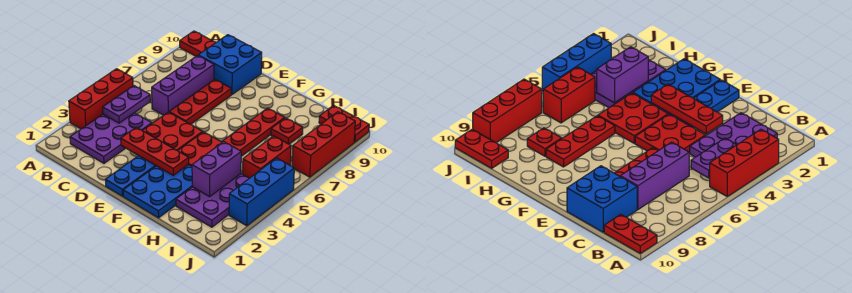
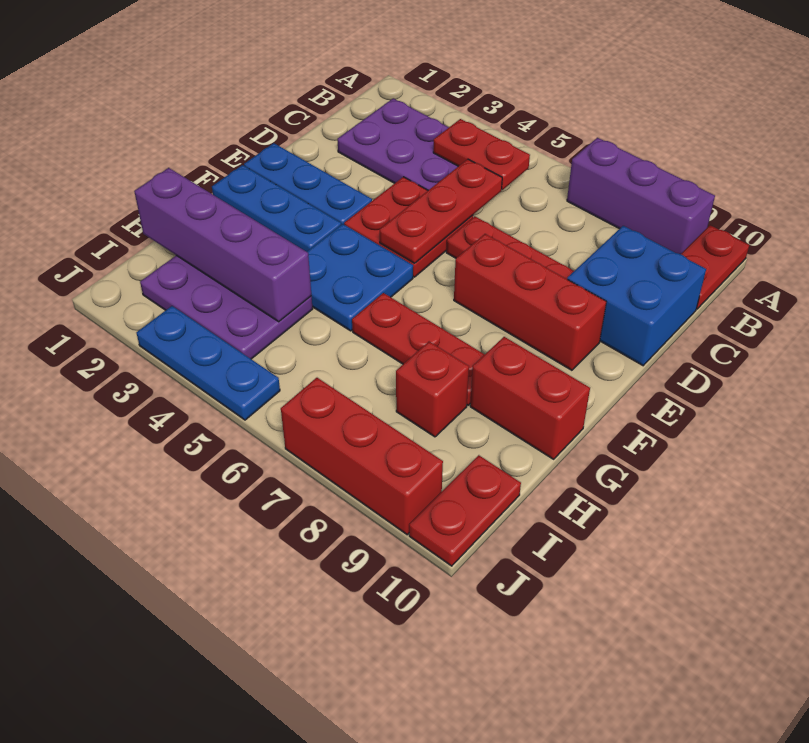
red 1x3 brick [69,69,133,129] -> red 1x3 brick moved to [454,234,606,370]
purple 1x2 plate [103,86,150,123] -> red 1x2 plate [433,119,530,190]
purple 1x3 brick [152,56,214,115] -> purple 1x3 brick moved to [567,138,715,254]
red 1x3 plate [121,127,189,175] -> red 1x3 plate moved to [380,159,502,263]
blue 2x3 plate [123,165,192,218] -> blue 1x3 plate [212,165,341,252]
red 2x2 plate [178,132,222,166] -> blue 2x2 plate [307,224,413,331]
purple 1x2 brick [192,142,241,197] -> purple 1x4 brick [134,168,311,322]
red 1x1 plate [271,118,303,144] -> red 1x1 brick [396,342,469,437]
red 1x2 brick [243,136,291,178] -> red 1x2 brick moved to [470,337,590,459]
blue 1x3 brick [229,158,294,226] -> blue 1x3 plate [137,306,280,420]

